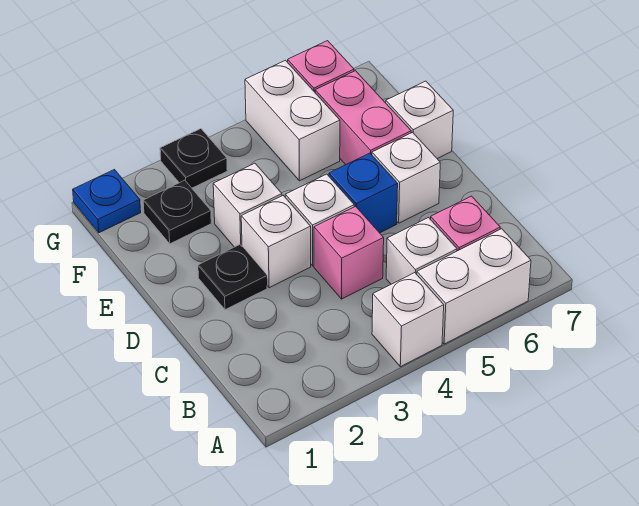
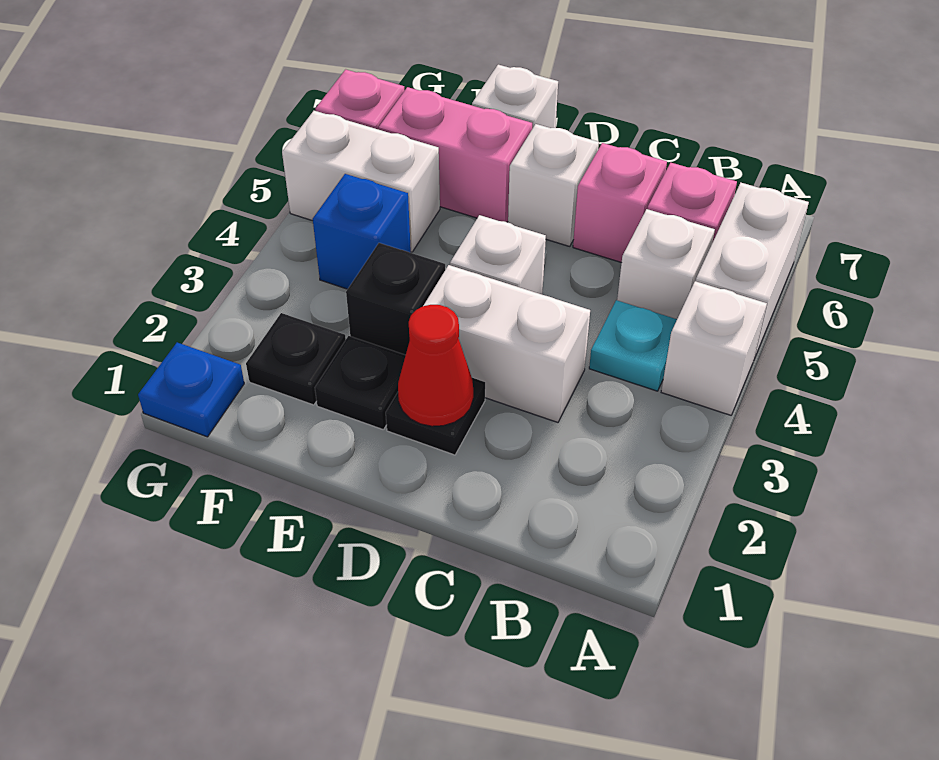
none -> cyan 1x1 plate [589,300,677,391]
pink 1x1 brick [314,206,384,299] -> pink 1x1 brick moved to [573,143,667,263]
none -> red 1x1 cone [398,305,473,426]
white 1x1 brick [241,196,311,288] -> white 1x2 brick [423,265,590,422]
blue 1x1 brick [329,153,398,233] -> blue 1x1 brick moved to [313,174,411,289]
white 1x1 brick [213,163,282,247] -> black 1x1 brick [346,243,445,355]
black 1x1 plate [160,129,227,188] -> black 1x1 plate moved to [315,336,406,430]

